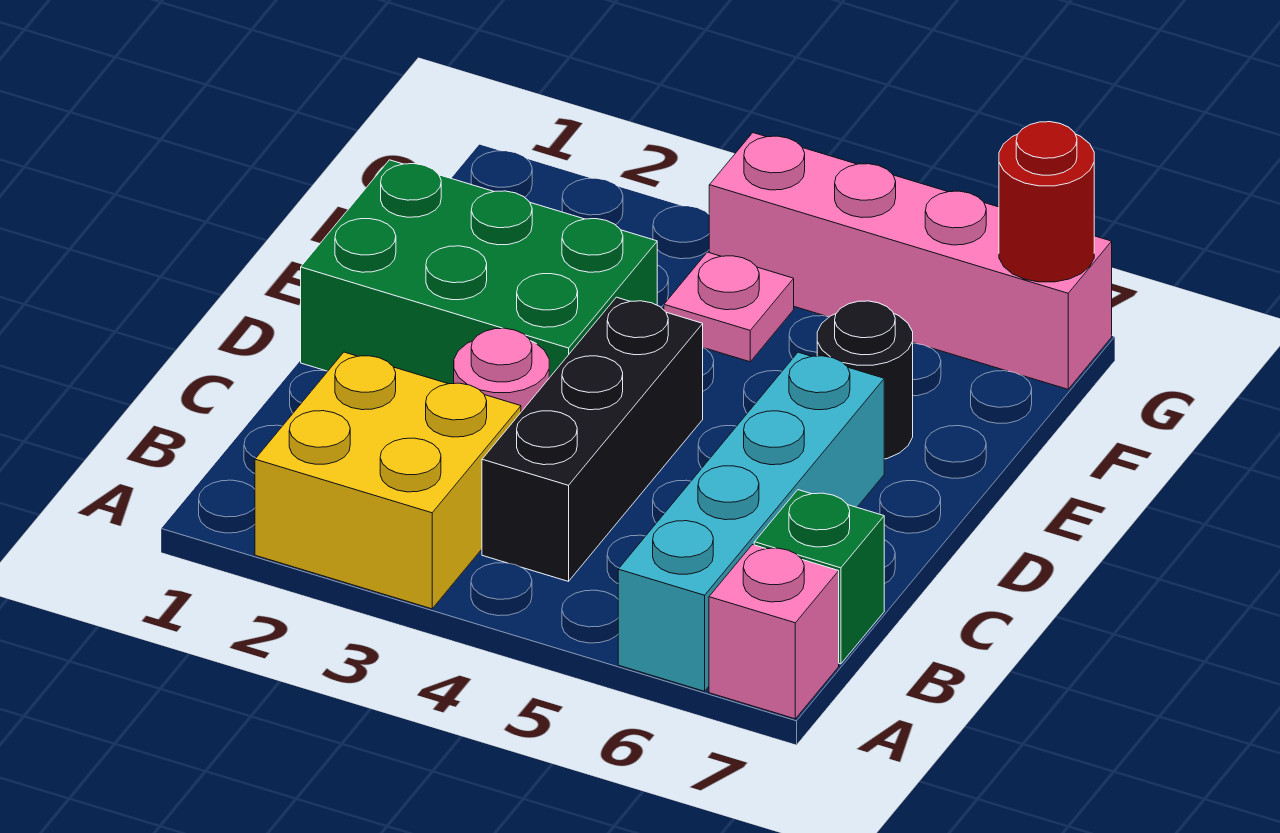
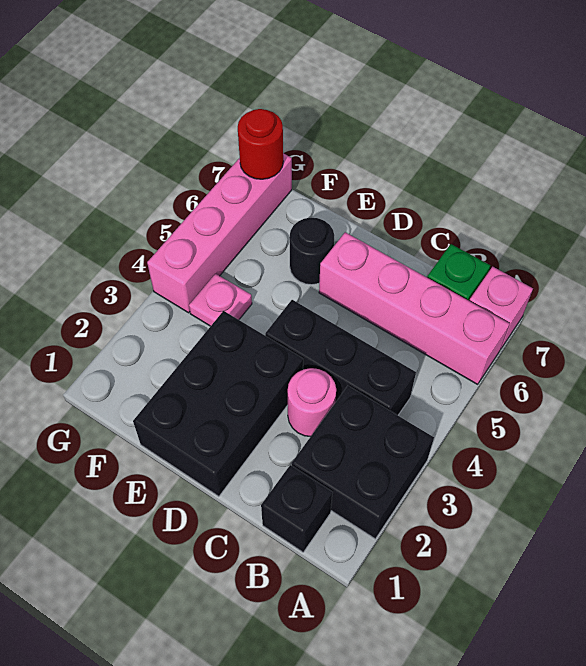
yellow 2x2 brick [255,352,521,609] -> black 2x2 brick [292,386,434,539]
cyan 1x4 brick [618,352,884,691] -> pink 1x4 brick [319,232,510,384]
none -> black 1x1 brick [261,465,333,552]
green 2x3 brick [301,160,657,384] -> black 2x3 brick [133,311,303,496]

